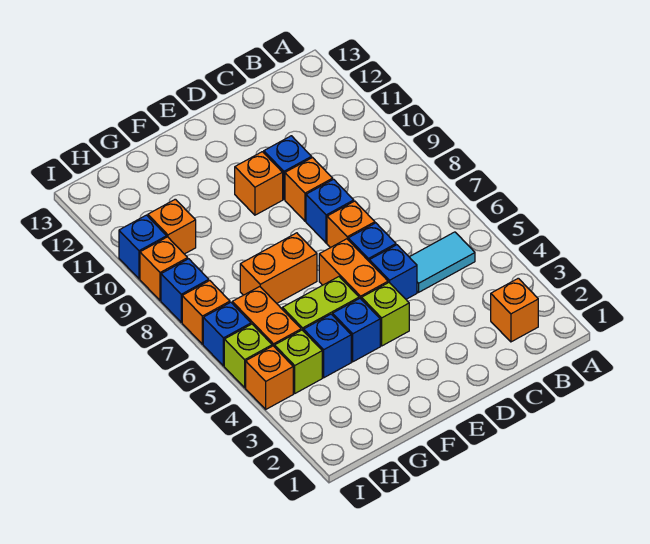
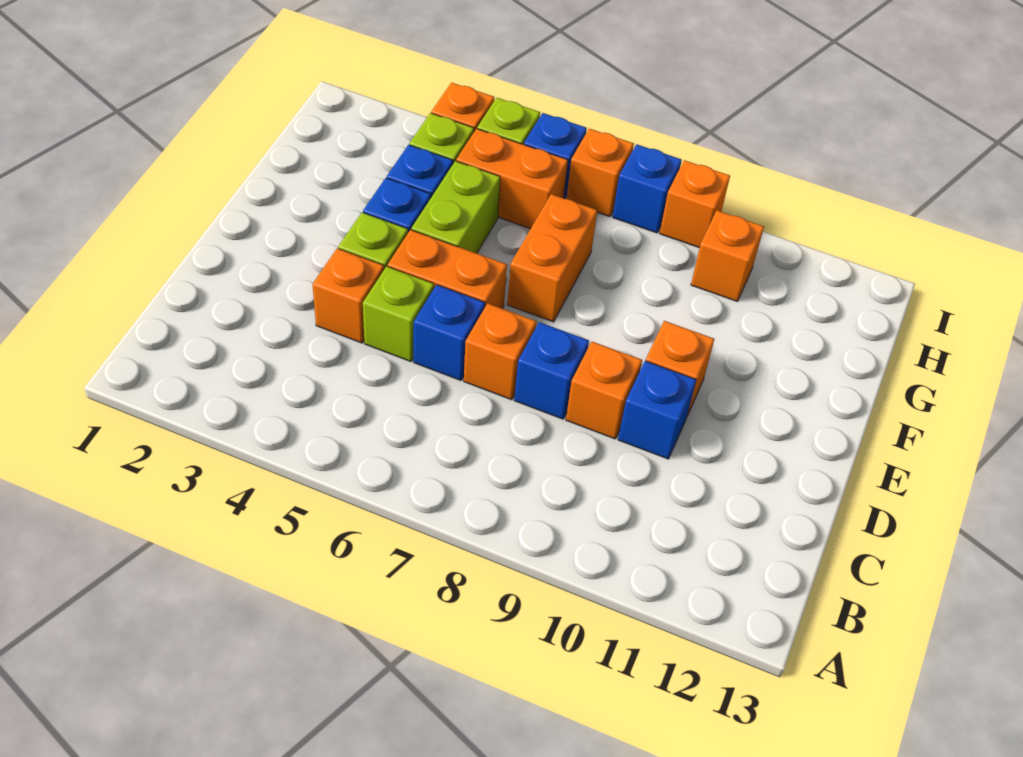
orange 1x1 brick [491,278,538,342] -> orange 1x1 brick moved to [312,248,384,343]
cyan 1x2 tile [410,232,475,292] -> none
blue 1x1 brick [369,245,417,299] -> lime 1x1 brick [363,266,434,362]
blue 1x1 brick [119,215,167,279] -> none

